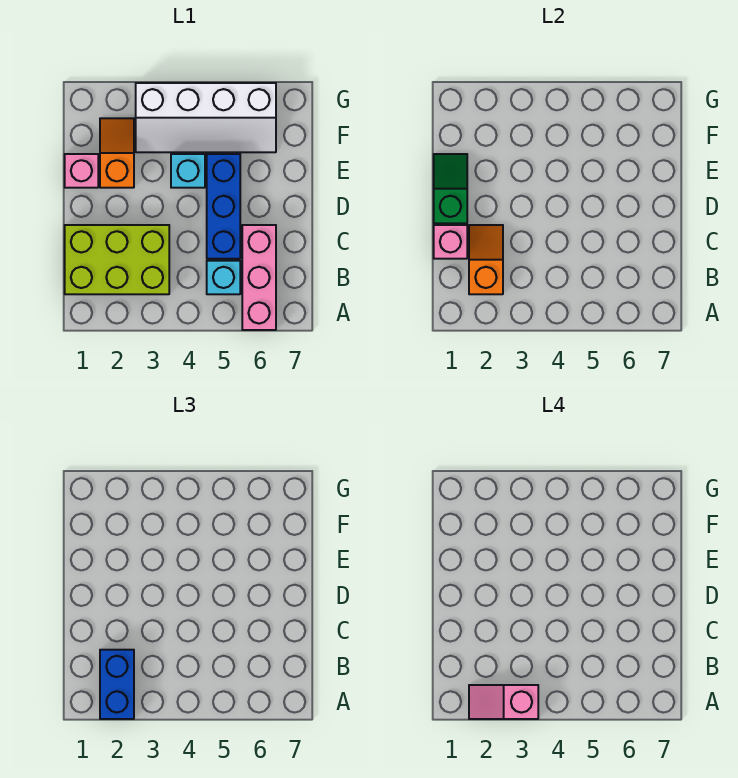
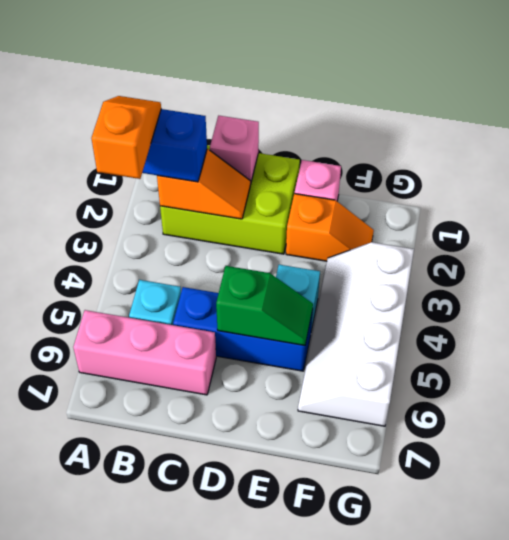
pink 1x2 slope [469,685,538,719] -> orange 1x2 slope [91,96,161,179]
lime 2x3 brick [65,225,169,294] -> lime 2x3 brick turned to [160,145,300,254]
green 1x2 slope [434,154,467,223] -> green 1x2 slope moved to [216,266,313,346]

